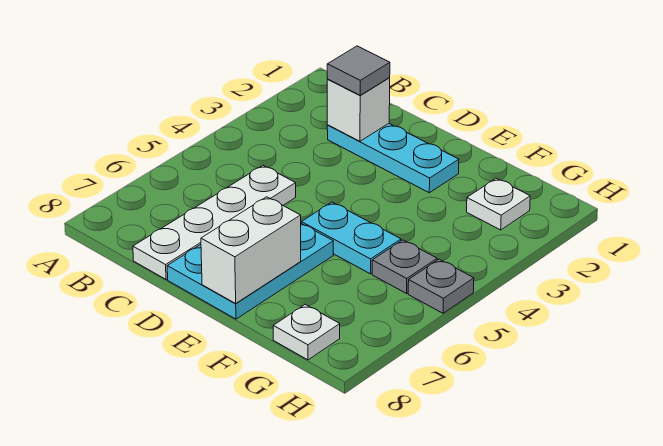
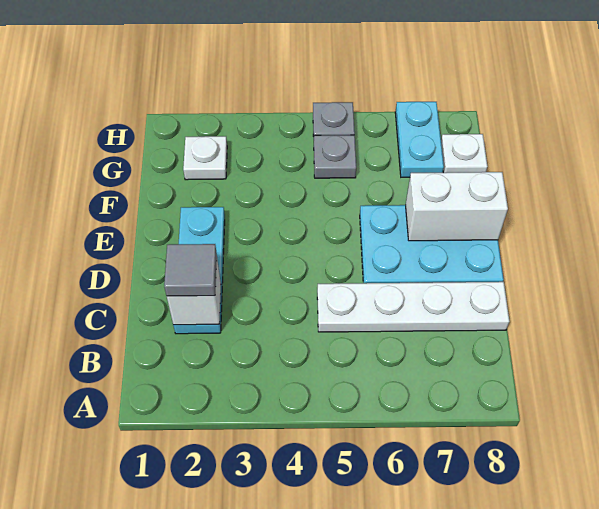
cyan 1x2 plate [301,202,401,274] -> cyan 1x2 plate moved to [395,102,444,177]

